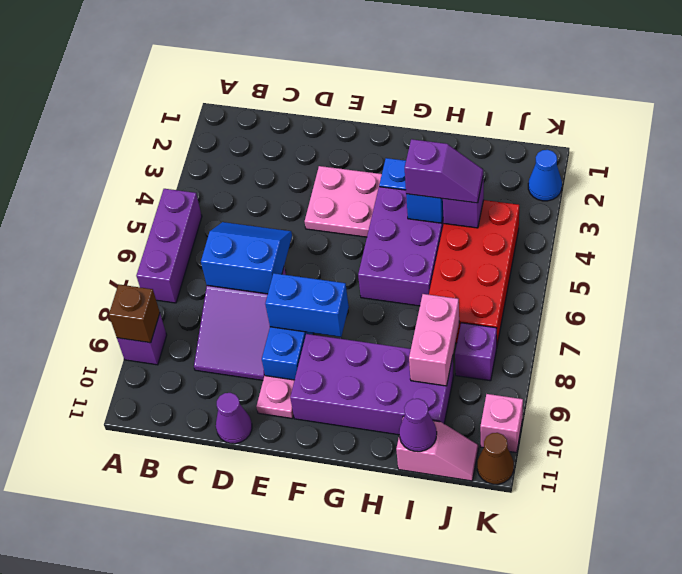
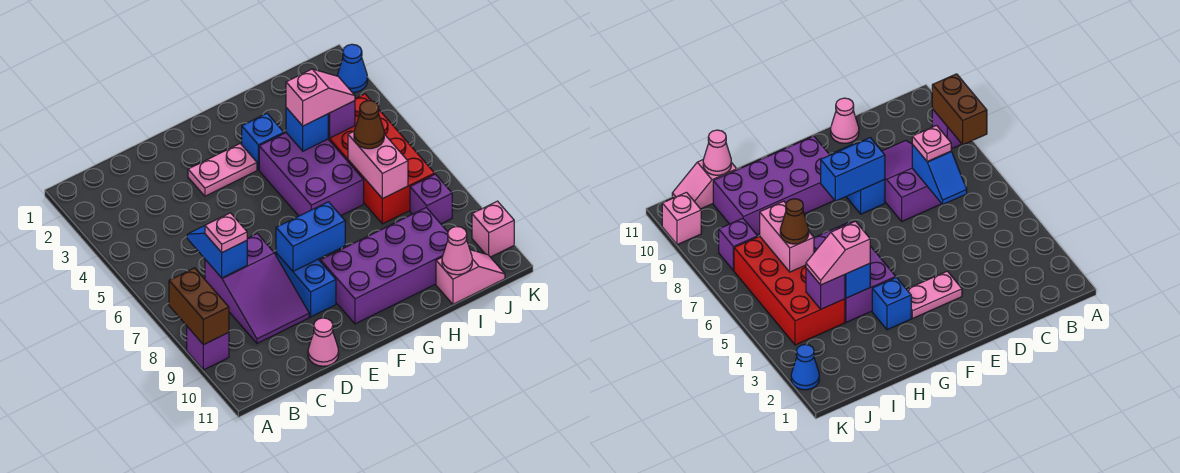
purple 1x3 brick [136,189,202,303] -> none
brown 1x1 brick [109,285,160,343] -> brown 1x2 brick [169,268,229,345]
blue 2x2 slope [201,222,292,294] -> blue 1x2 slope [187,226,247,278]
purple 1x1 cone [216,393,252,444] -> pink 1x1 cone [308,318,339,366]
pink 2x2 plate [305,166,382,237] -> pink 1x2 plate [188,144,257,196]
pink 1x1 plate [256,376,294,418] -> pink 1x1 plate moved to [205,213,247,252]
purple 1x2 slope [405,139,483,203] -> pink 1x2 slope [286,69,355,126]
pink 1x2 brick [409,294,459,386] -> pink 1x2 brick moved to [348,132,408,199]
purple 1x1 cone [399,399,437,452] -> pink 1x1 cone [442,227,472,275]
brown 1x1 cone [477,433,514,484] -> brown 1x1 cone moved to [354,101,384,149]

